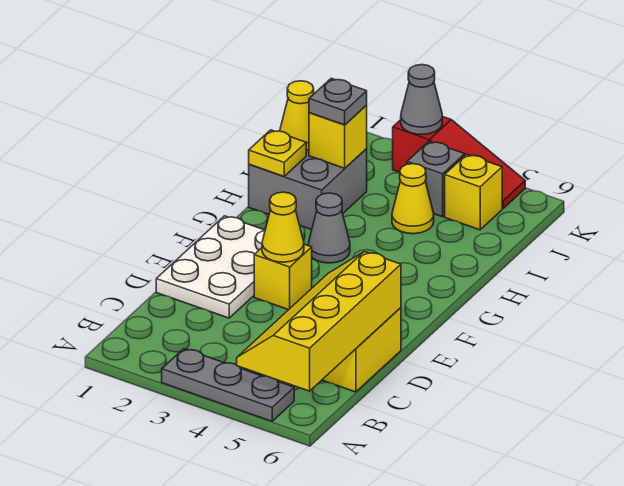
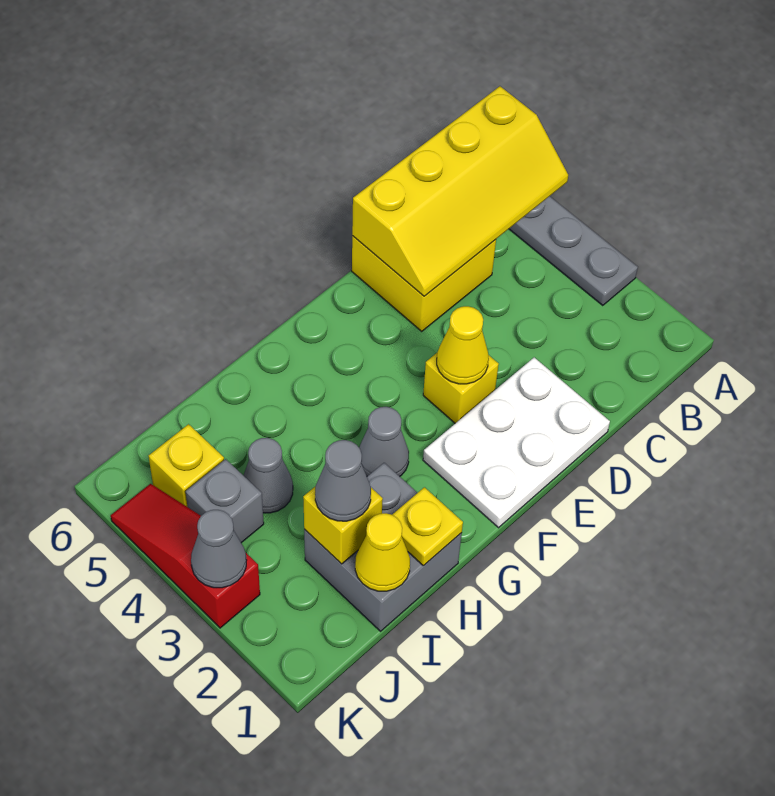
grey 1x1 plate [309,78,367,125] -> grey 1x1 cone [315,440,371,521]
yellow 1x1 cone [392,164,434,234] -> grey 1x1 cone [243,438,293,513]

